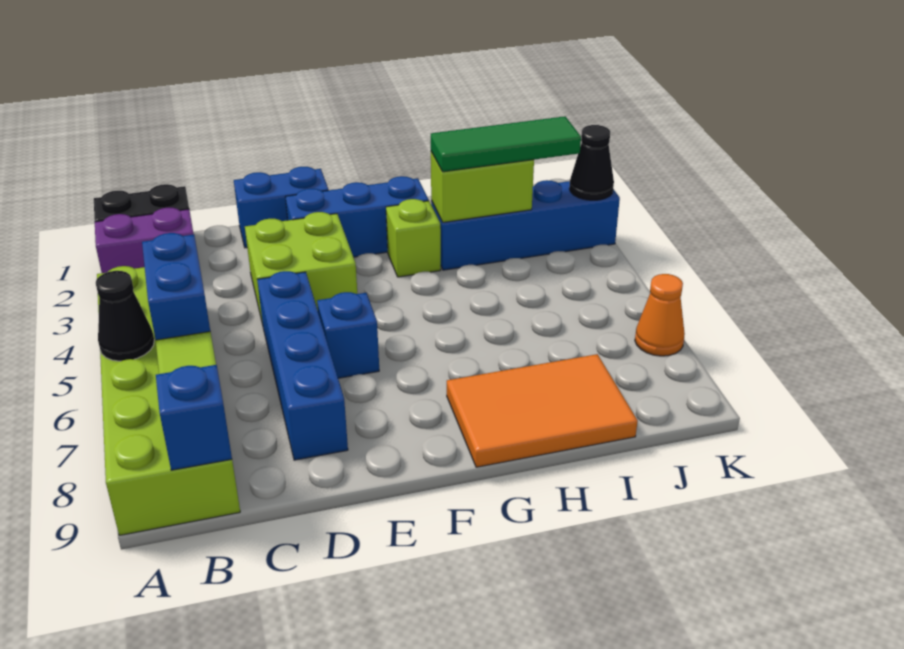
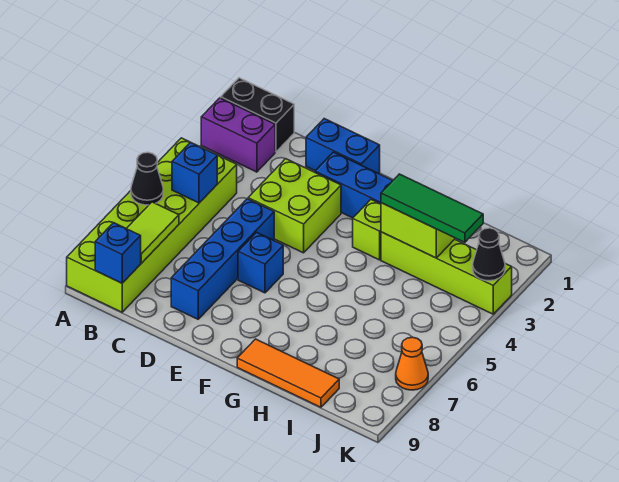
blue 1x2 brick [142,233,210,340] -> blue 1x1 brick [172,142,217,203]
orange 2x3 tile [447,354,638,467] -> orange 1x3 tile [237,339,339,407]
blue 1x4 brick [431,180,620,270] -> lime 1x4 brick [381,232,512,314]

